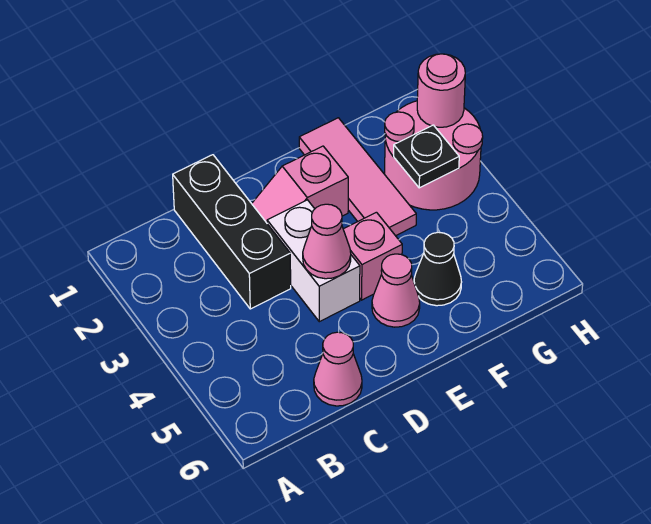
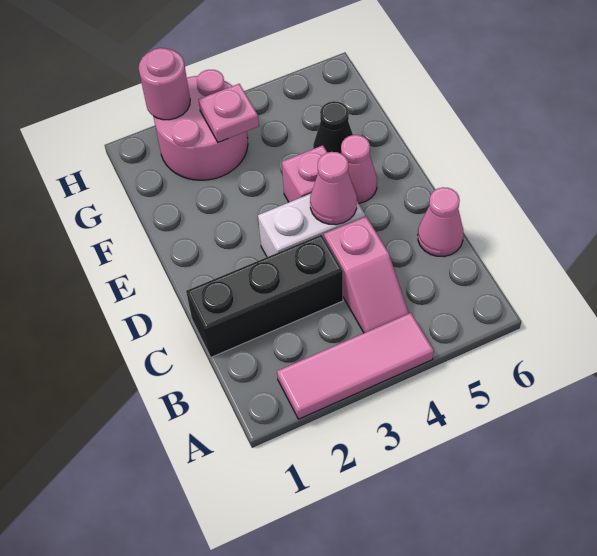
pink 1x2 slope [252,146,348,223] -> pink 1x2 slope moved to [324,216,409,333]
pink 1x3 tile [299,118,416,236] -> pink 1x3 tile moved to [277,313,434,419]
black 1x1 plate [394,125,459,188] -> pink 1x1 plate [198,84,259,142]

